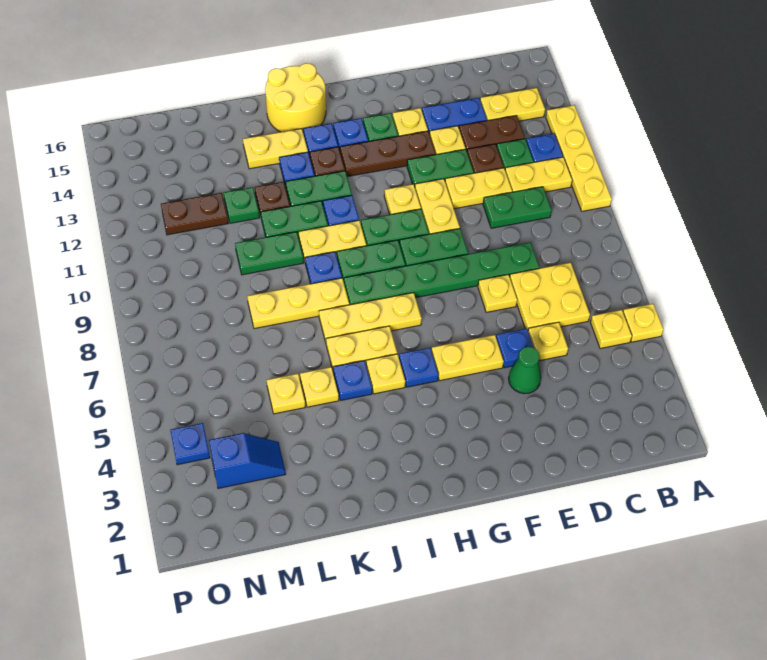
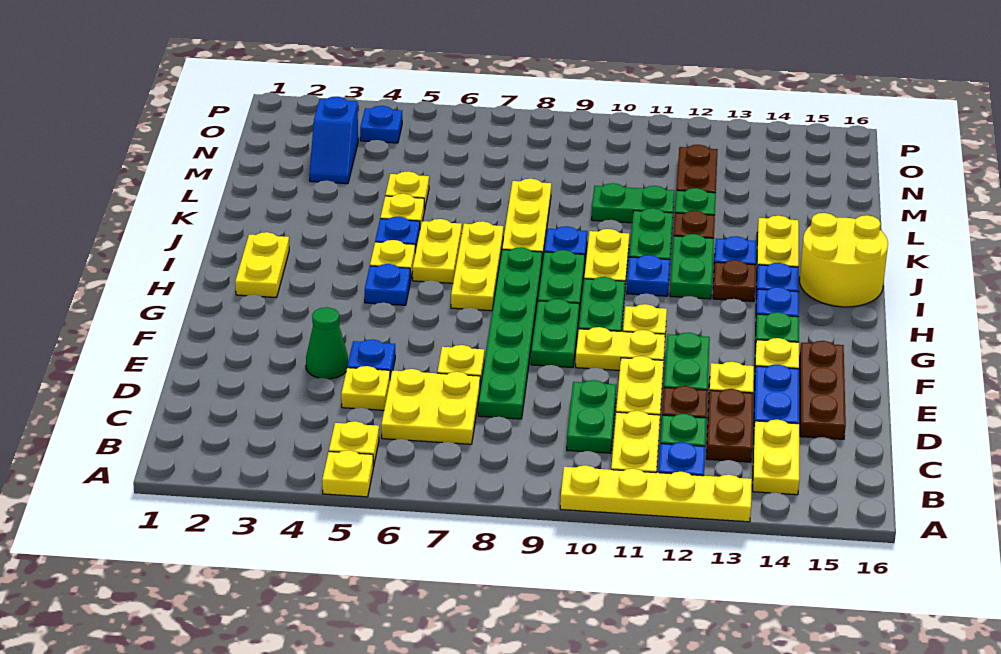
yellow 1x2 plate [432,335,504,381] -> yellow 1x2 plate moved to [235,232,289,298]
brown 1x3 plate [340,131,436,177] -> brown 1x3 plate moved to [800,341,846,439]
green 1x2 plate [235,232,304,275] -> green 1x2 plate turned to [591,183,674,223]

